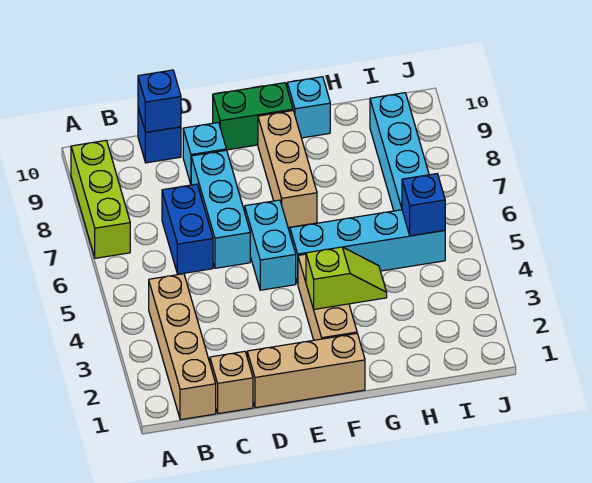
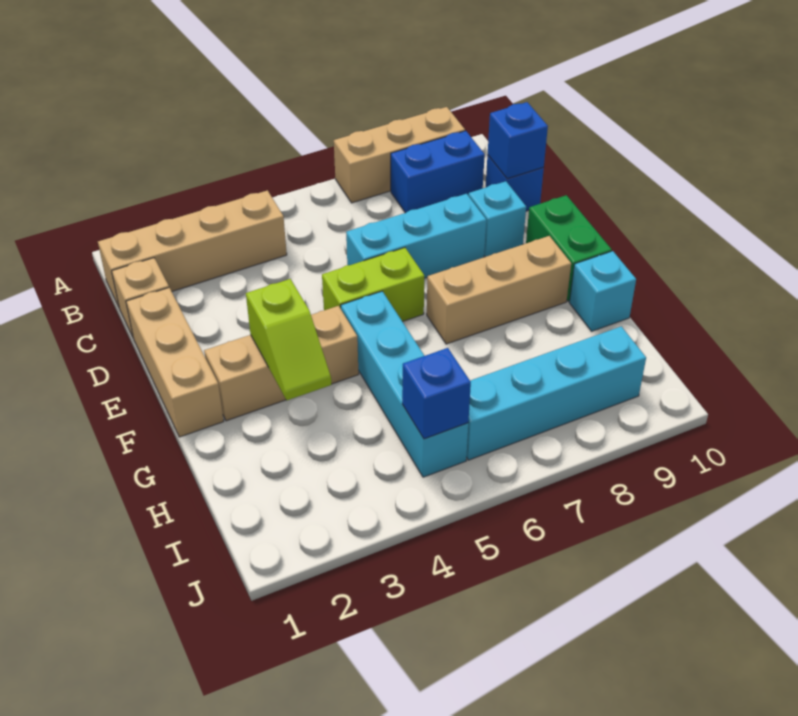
lime 1x3 brick [71,140,130,258] -> tan 1x3 brick [334,107,465,203]
blue 1x2 brick [162,184,213,274] -> blue 1x2 brick moved to [391,131,485,213]
cyan 1x2 brick [245,200,296,290] -> lime 1x2 brick [322,248,424,322]

